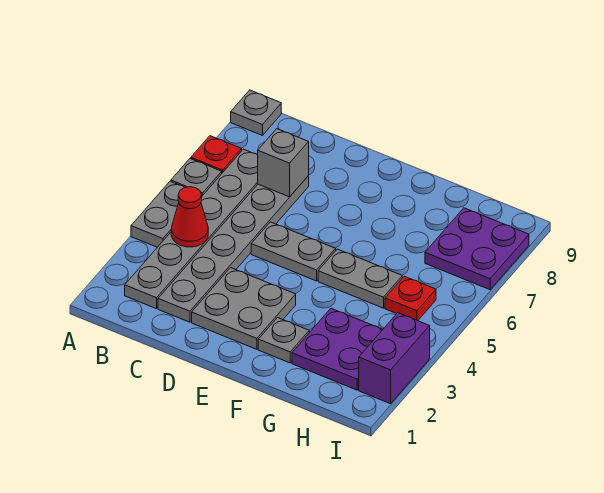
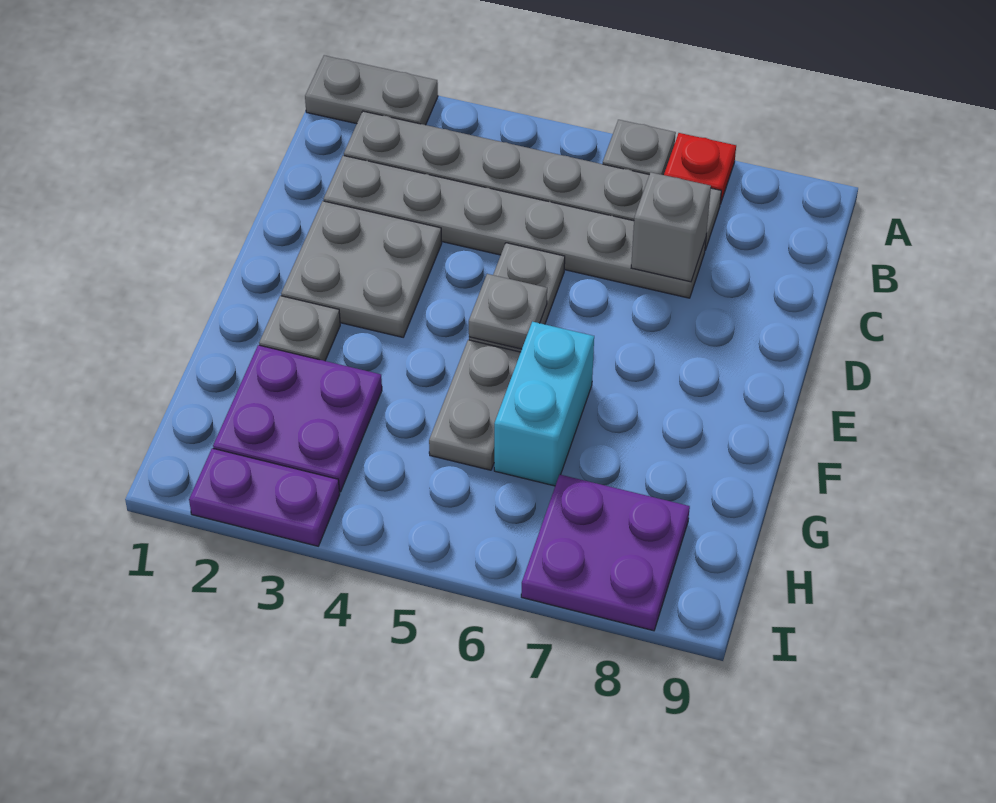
grey 1x2 plate [131,181,185,247] -> grey 1x2 plate moved to [305,55,438,125]
grey 1x1 plate [231,90,281,136] -> grey 1x1 plate moved to [469,274,547,349]
red 1x1 cone [171,187,208,247] -> none
none -> cyan 1x2 brick [494,322,594,486]
red 1x1 plate [385,276,436,321] -> none
purple 1x2 brick [359,313,430,404] -> purple 1x2 plate [189,448,340,546]

